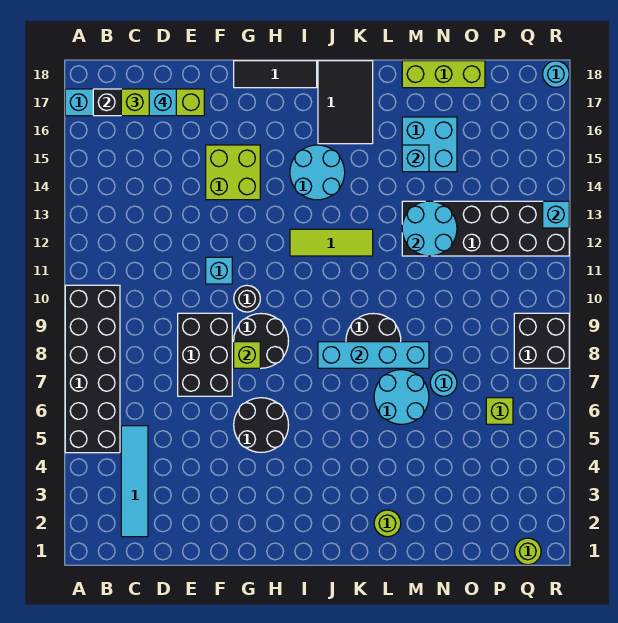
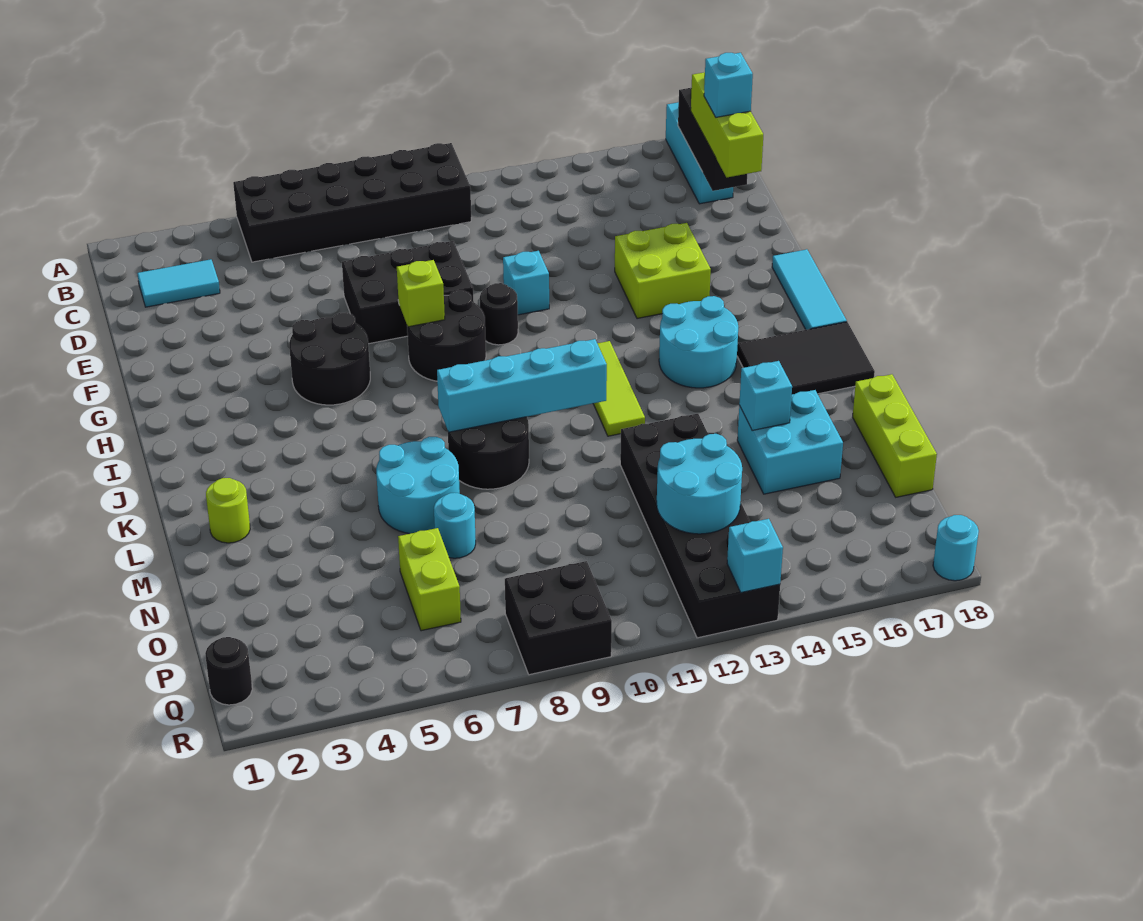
cyan 1x4 tile [121,426,148,537] -> cyan 1x2 tile [137,259,220,307]
black 1x3 tile [234,61,317,88] -> cyan 1x3 tile [772,249,847,330]
cyan 1x4 brick [318,342,429,368] -> cyan 1x4 brick turned to [437,339,607,432]
cyan 2x2 round brick [402,201,457,256] -> cyan 2x2 round brick moved to [657,434,742,534]
lime 1x1 brick [486,398,513,424] -> lime 1x2 brick [398,528,461,631]
lime 1x1 round brick [515,538,541,565] -> black 1x1 round brick [205,637,252,705]

